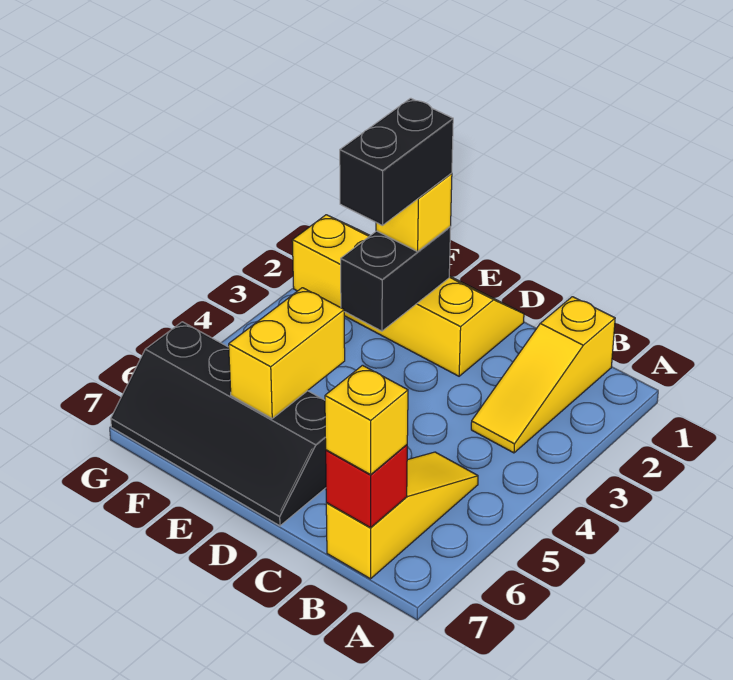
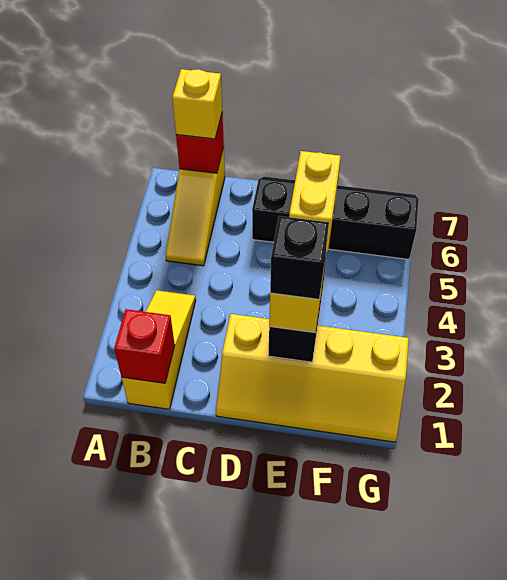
none -> red 1x1 brick [114,309,175,383]
black 1x2 brick [340,98,453,226] -> black 1x1 brick [270,216,329,299]

